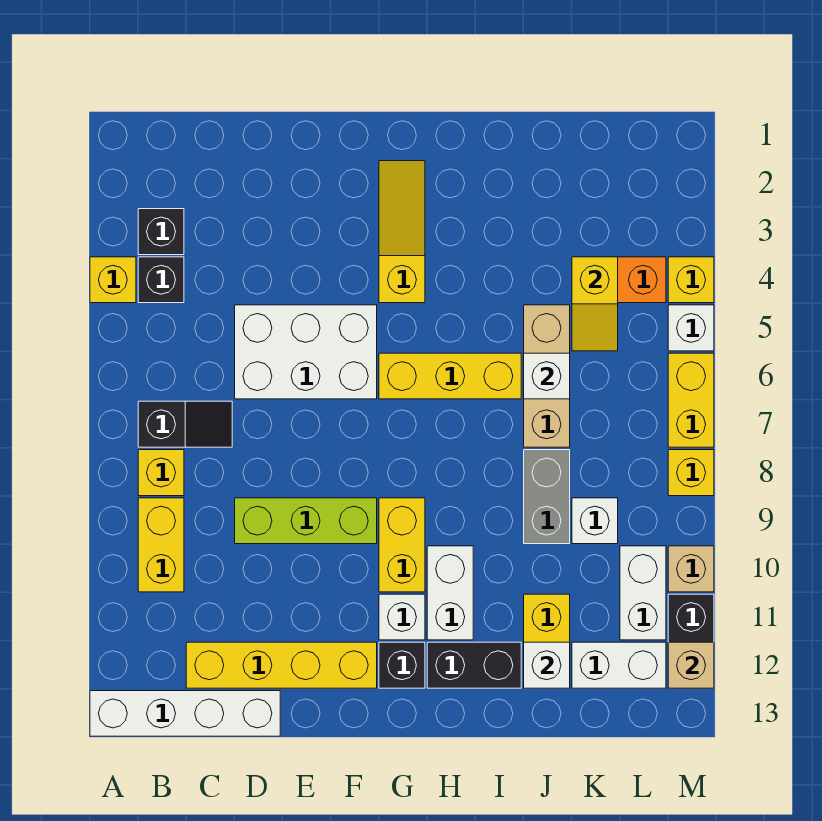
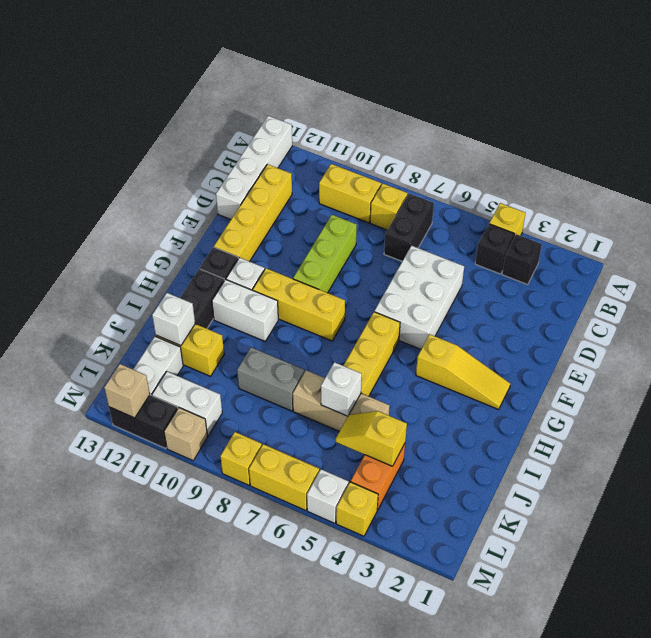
black 1x2 slope [138,401,232,447] -> black 1x2 brick [384,194,434,261]
yellow 1x2 brick [379,498,425,592] -> yellow 1x3 brick [253,268,345,341]
white 1x1 brick [572,498,618,544] -> none

